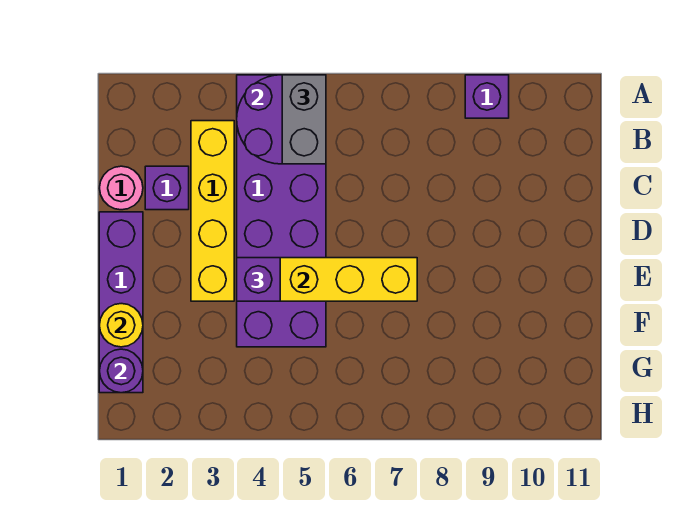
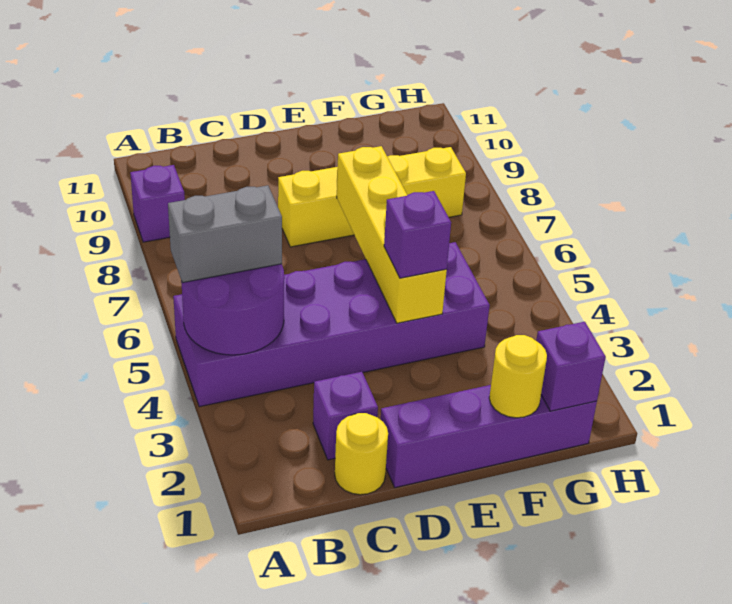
yellow 1x4 brick [191,121,234,301] -> yellow 1x4 brick moved to [278,147,466,247]
pink 1x1 round brick [100,166,143,210] -> yellow 1x1 round brick [335,413,388,495]
purple 1x1 round brick [99,349,143,393] -> purple 1x1 brick [536,322,606,411]

